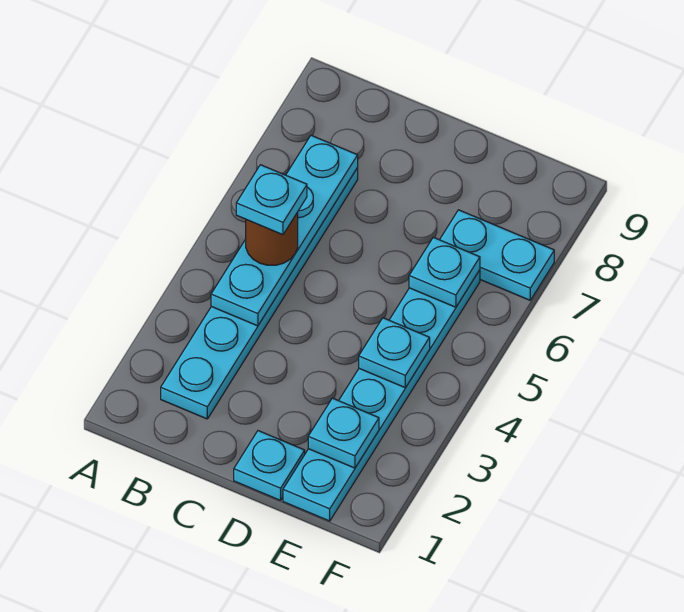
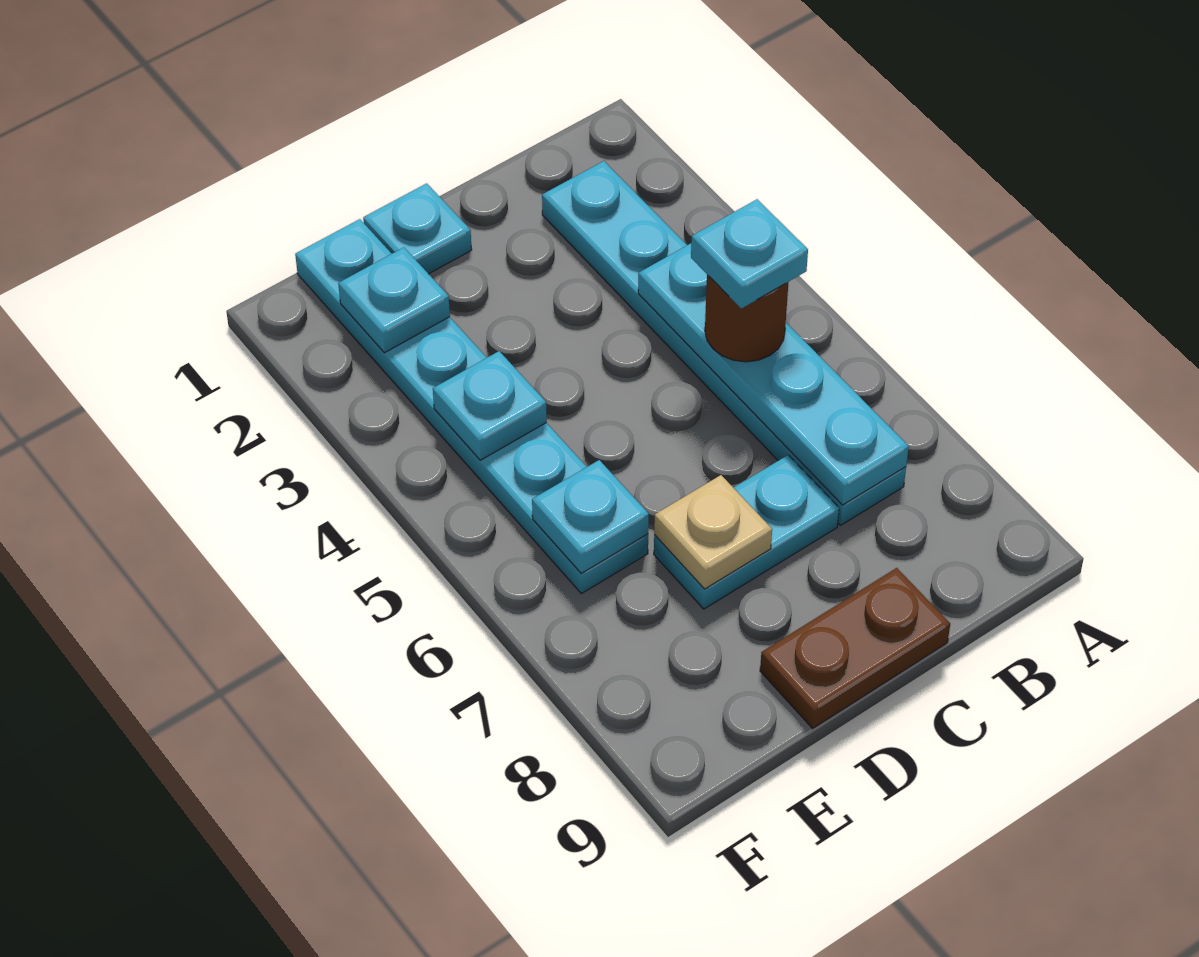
none -> brown 1x2 plate [760,568,950,728]
none -> tan 1x1 plate [654,475,772,589]
cyan 1x2 plate [440,210,554,300] -> cyan 1x2 plate moved to [654,455,839,609]

